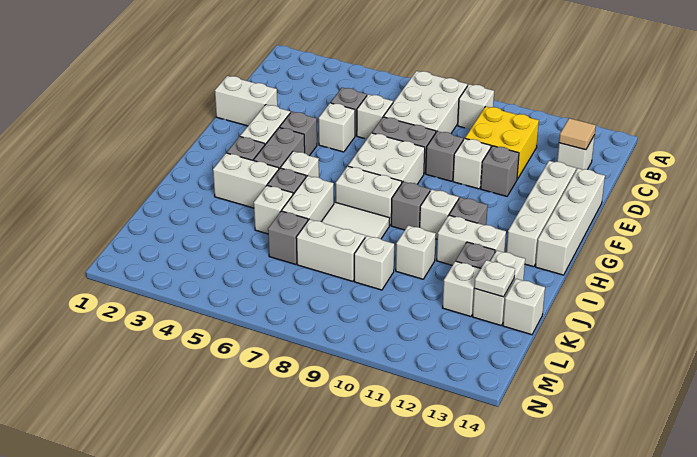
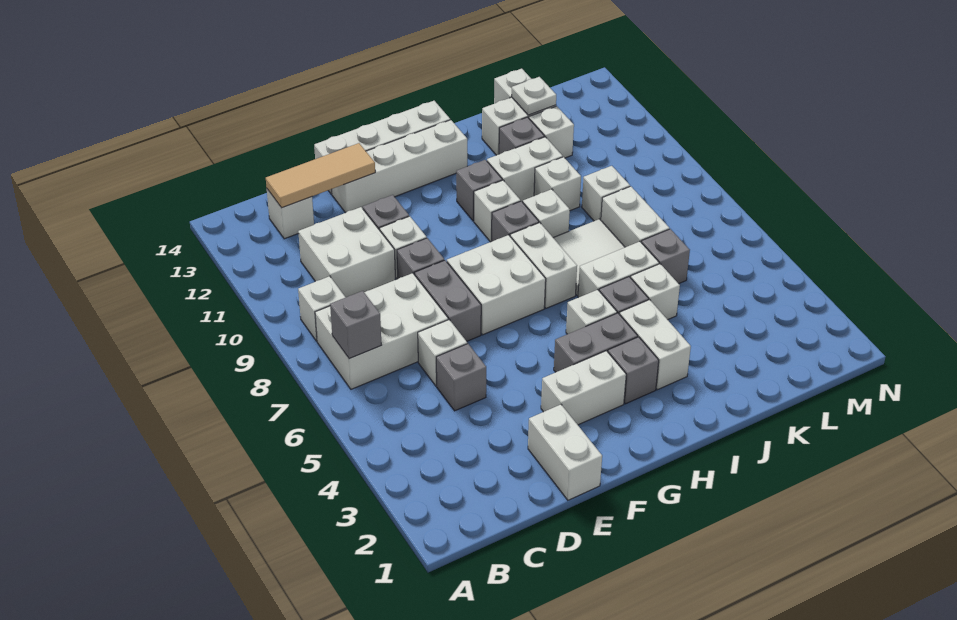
yellow 2x2 brick [465,106,539,179] -> white 2x2 brick [298,207,395,297]
tan 1x1 tile [559,118,596,150] -> tan 1x3 tile [266,143,375,208]
white 1x1 brick [319,103,355,152] -> white 1x1 brick moved to [523,189,570,237]
grey 1x1 brick [280,112,317,156] -> grey 1x1 brick moved to [330,291,381,359]
white 1x2 brick [437,215,506,265] -> white 1x2 brick turned to [487,137,563,202]

